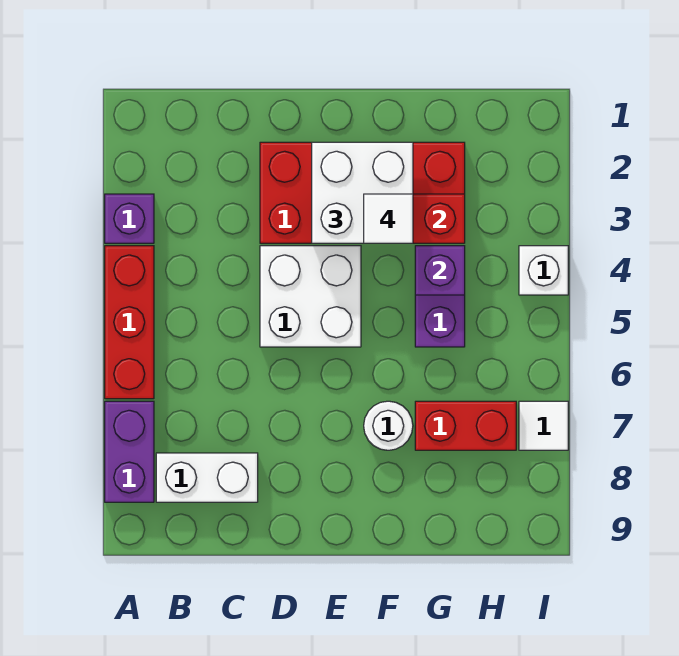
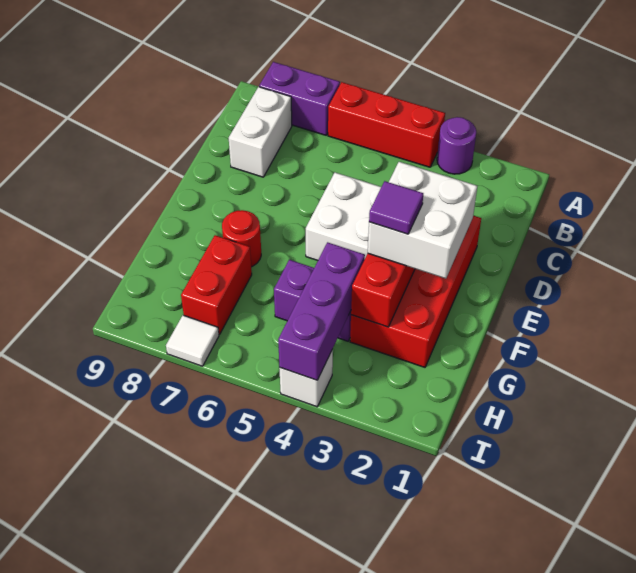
purple 1x1 brick [105,194,154,243] -> purple 1x1 round brick [437,117,476,174]
white 1x1 tile [364,194,413,243] -> purple 1x1 tile [369,181,423,234]
white 1x1 round brick [364,401,413,450] -> red 1x1 round brick [222,210,261,267]
purple 1x1 brick [415,246,465,295] -> purple 1x3 brick [278,242,365,380]

